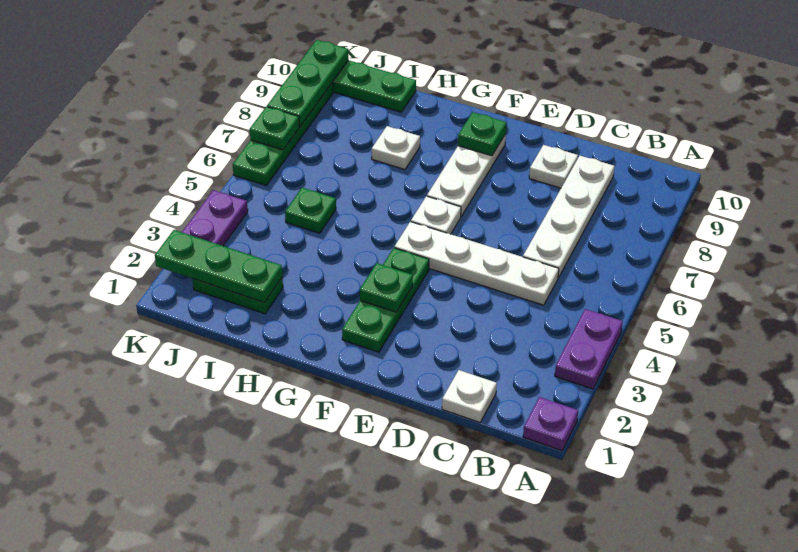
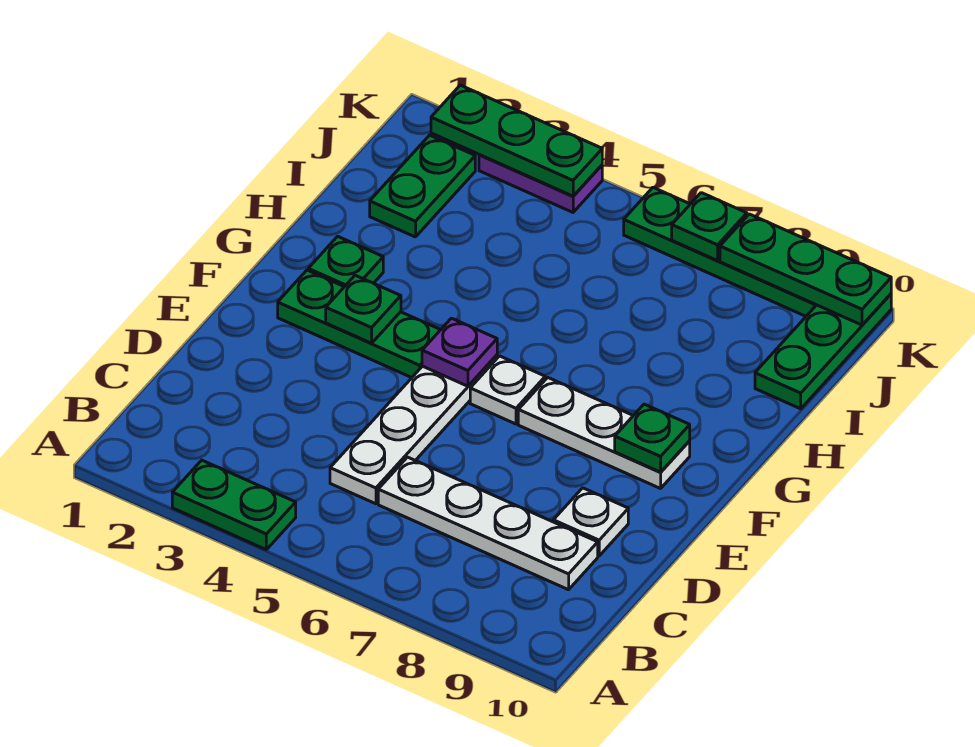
purple 1x1 plate [523,397,578,451] -> purple 1x1 plate moved to [422,318,497,386]
purple 1x2 plate [555,309,623,389] -> green 1x2 plate [172,460,296,549]
white 1x1 plate [442,370,497,422] -> none
white 1x1 plate [372,126,420,170] -> none
green 1x3 plate [155,230,282,303] -> green 1x3 plate turned to [431,85,602,196]
green 1x1 plate [285,188,336,233] -> green 1x1 plate moved to [308,236,383,287]

